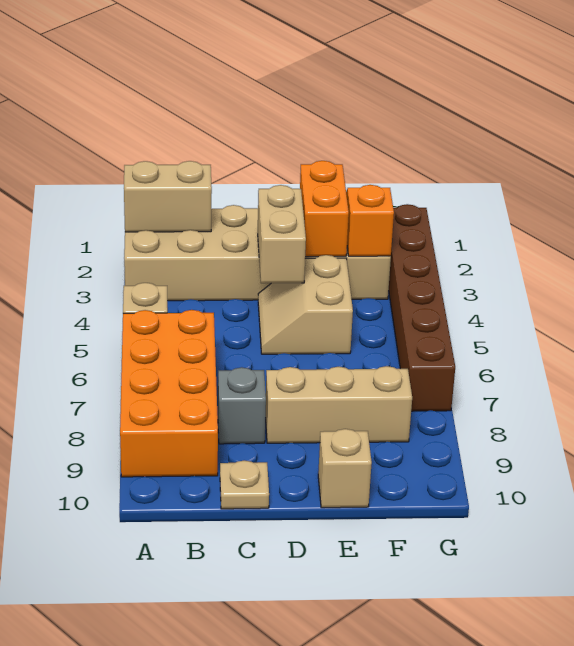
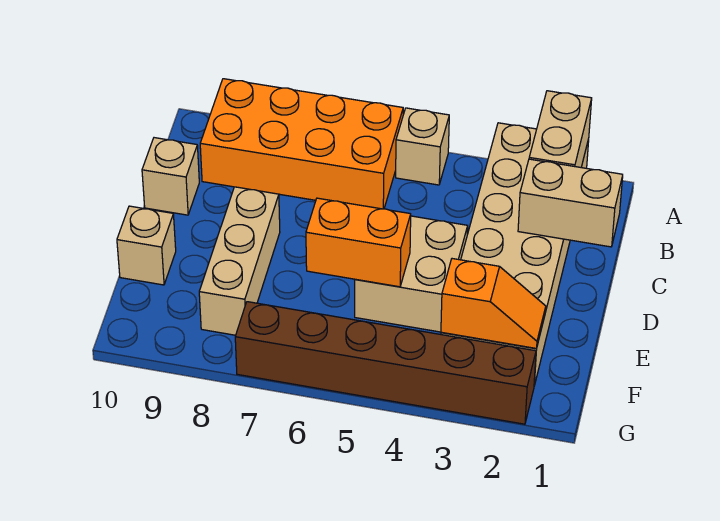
grey 1x1 brick [218,367,266,444] -> none
tan 1x1 plate [220,460,269,509] -> tan 1x1 brick [142,138,199,215]
tan 1x2 brick [258,185,306,283] -> tan 1x2 brick moved to [518,159,623,247]
tan 2x2 slope [258,255,353,354] -> tan 2x2 brick [355,216,468,332]
orange 1x2 brick [300,161,349,257] -> orange 1x2 brick moved to [306,198,411,287]

